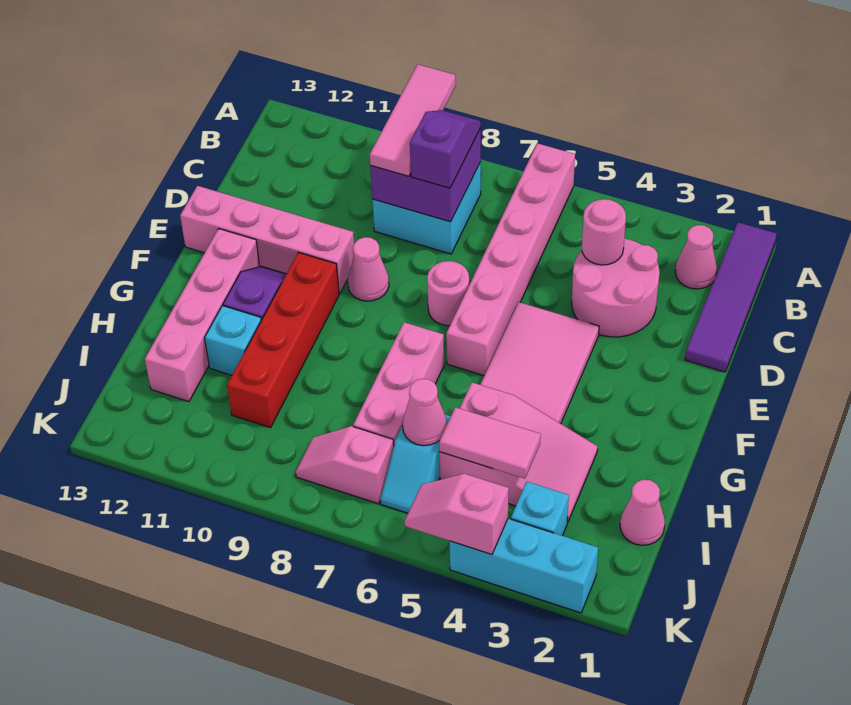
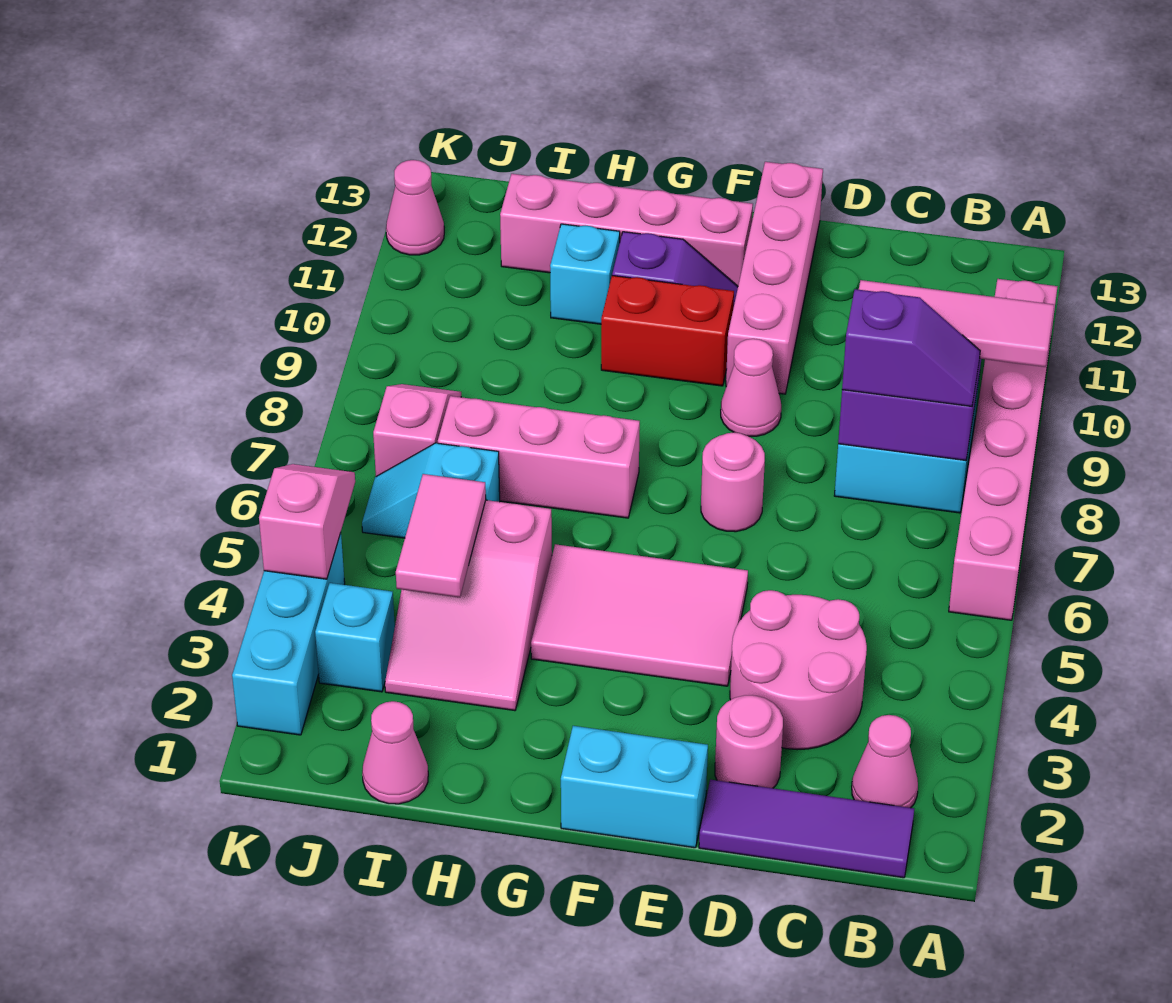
purple 1x4 tile [685,222,777,372] -> purple 1x3 tile [699,780,914,878]
pink 1x6 brick [446,143,575,375] -> pink 1x6 brick turned to [949,279,1058,620]
pink 1x1 round brick [582,199,626,265] -> pink 1x1 round brick moved to [715,695,783,788]
none -> cyan 1x2 brick [561,726,708,848]
red 1x4 brick [227,252,339,428] -> red 1x2 brick [601,276,734,386]
pink 1x1 cone [403,379,447,446] -> pink 1x1 cone moved to [386,160,444,255]

